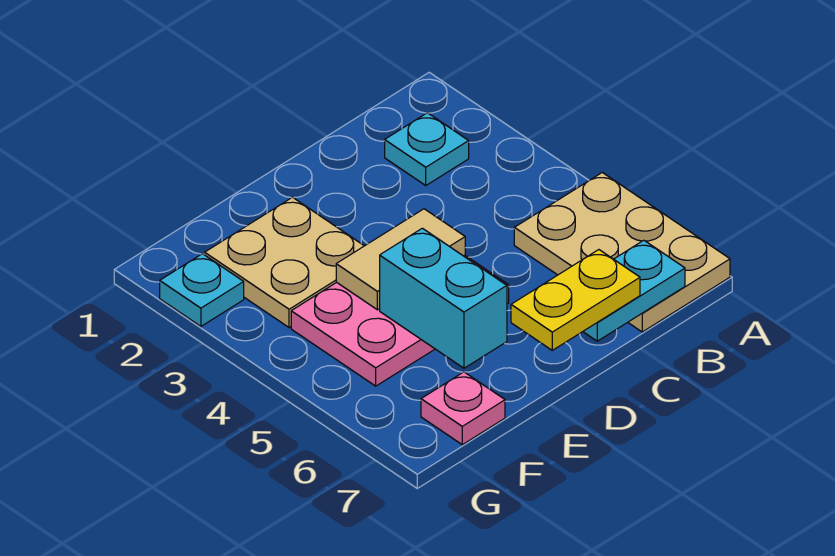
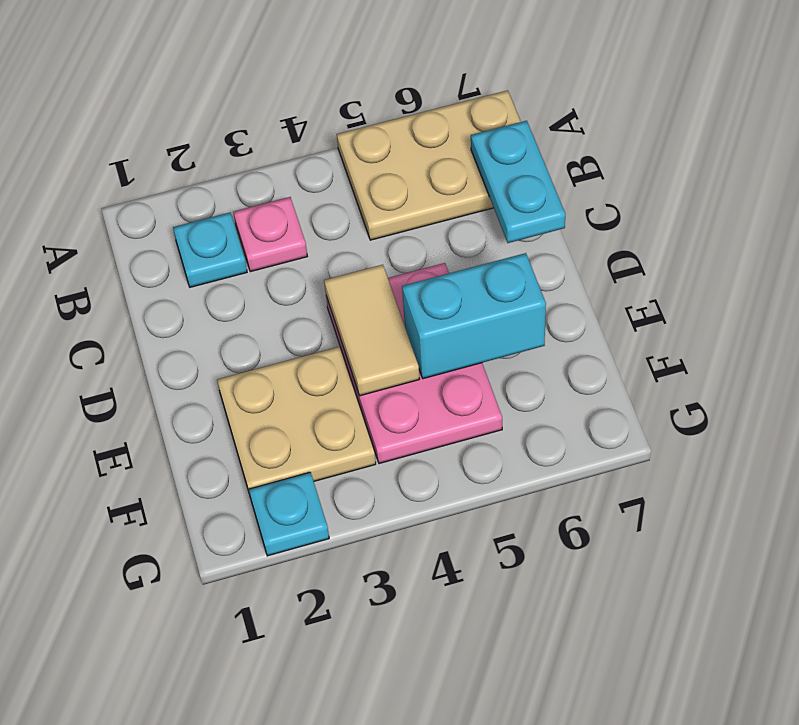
yellow 1x2 plate [511,250,640,350] -> none
pink 1x1 plate [421,372,505,445] -> pink 1x1 plate moved to [234,197,307,272]

